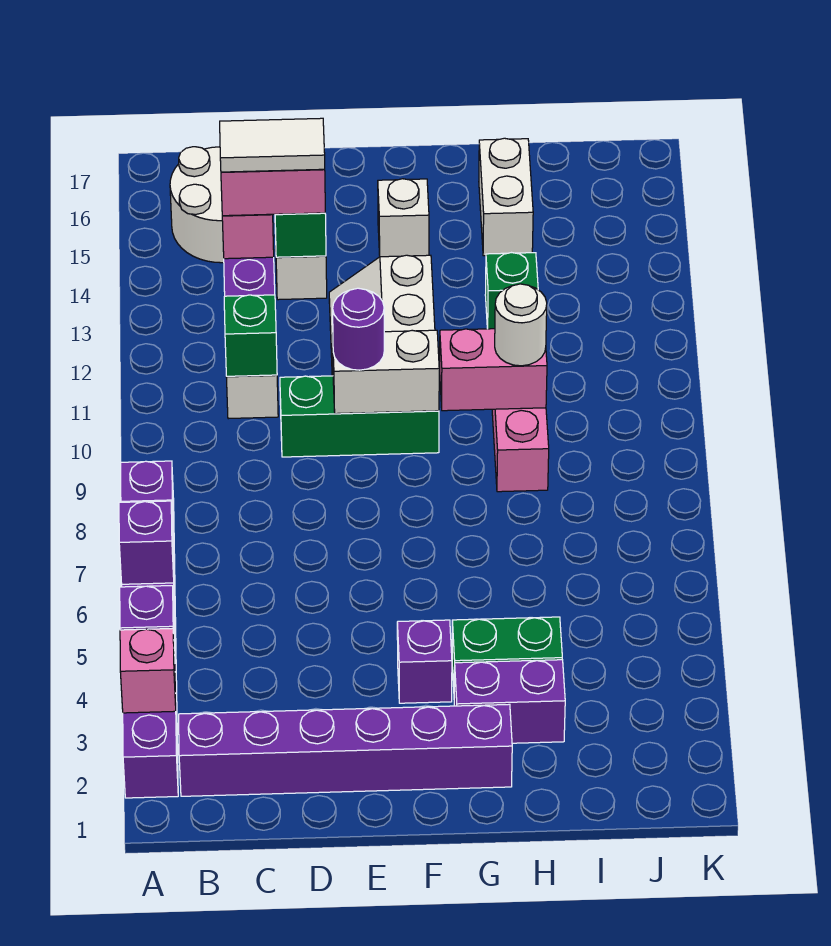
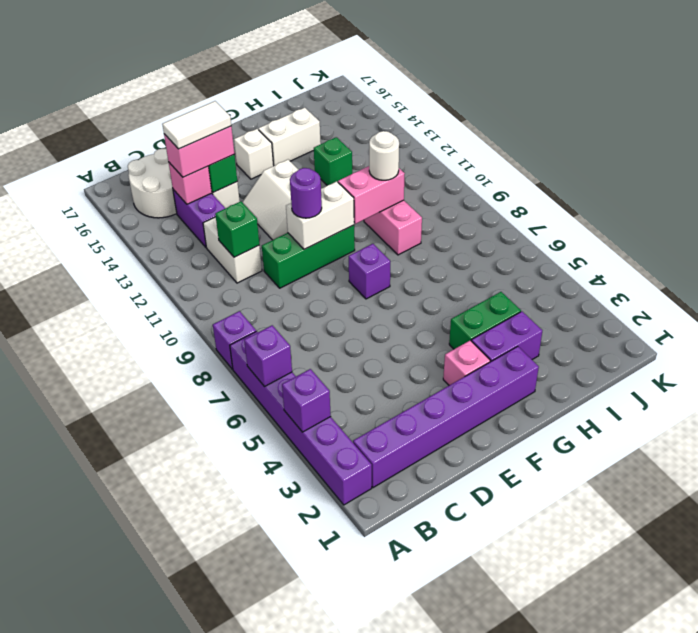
pink 1x1 brick [120,628,176,713] -> pink 1x1 brick moved to [443,340,490,385]
purple 1x1 brick [397,620,452,703] -> purple 1x1 brick moved to [349,244,390,299]
white 1x2 brick [479,138,533,256] -> white 1x2 brick turned to [258,108,321,166]

